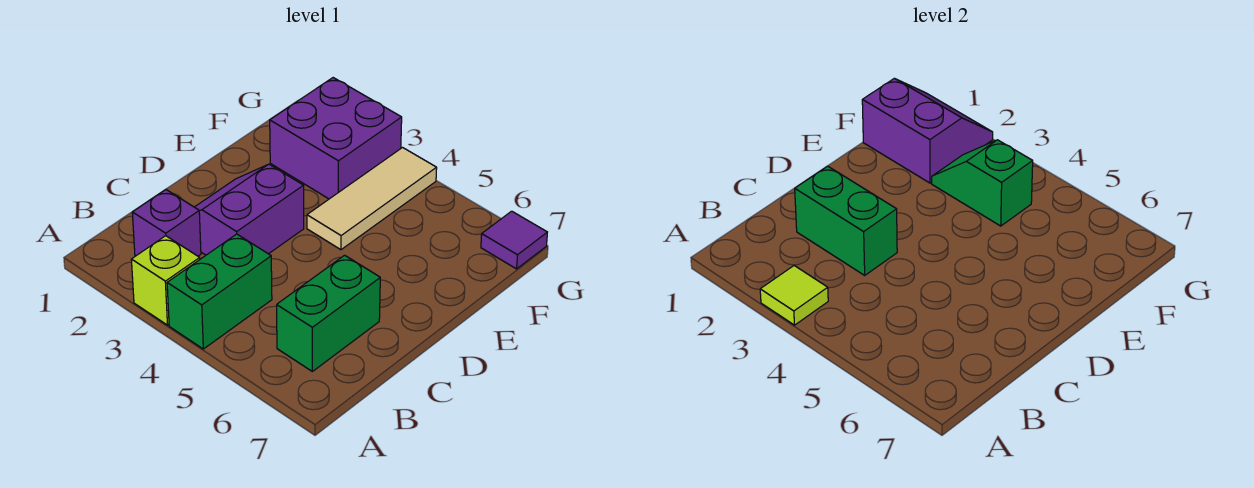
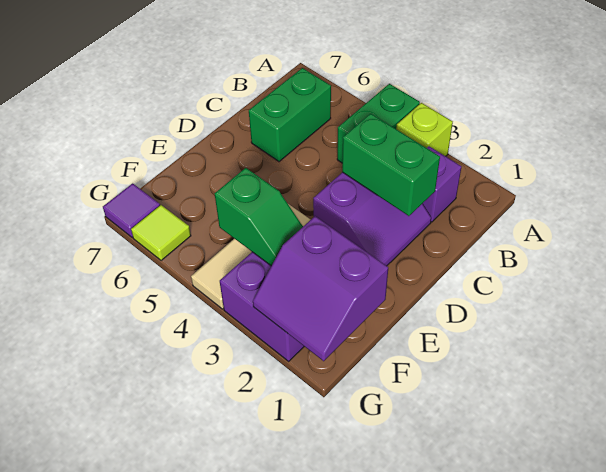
lime 1x1 tile [760,266,828,325] -> lime 1x1 tile moved to [131,205,191,261]

